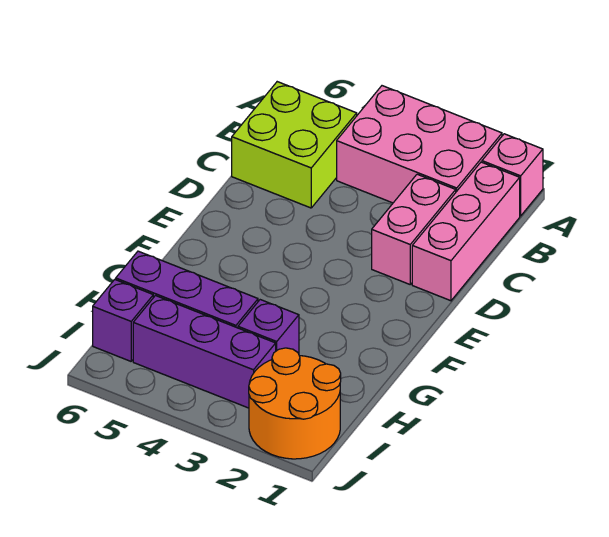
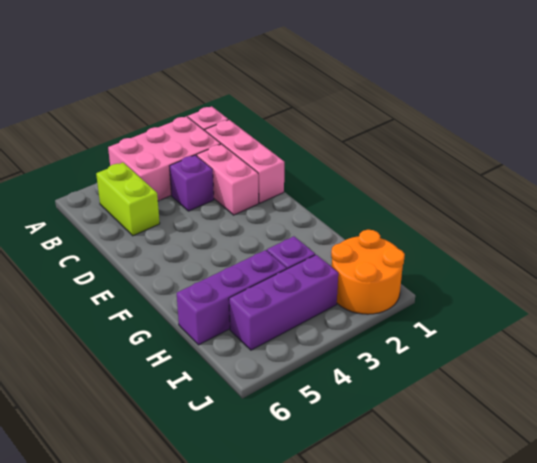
lime 2x2 brick [232,82,357,208] -> lime 1x2 brick [96,163,160,236]
purple 1x1 brick [93,280,153,361] -> purple 1x1 brick moved to [170,155,214,211]

